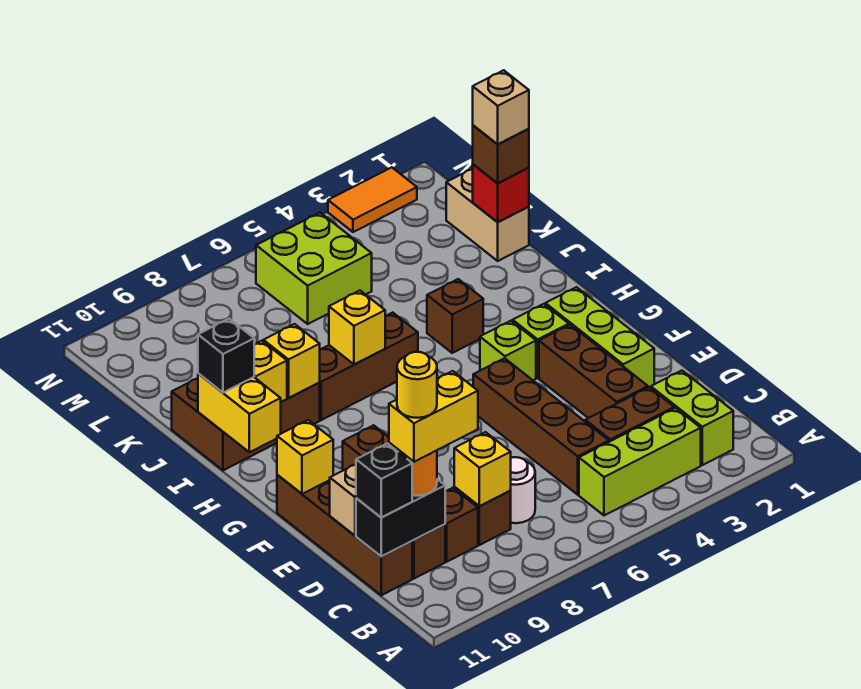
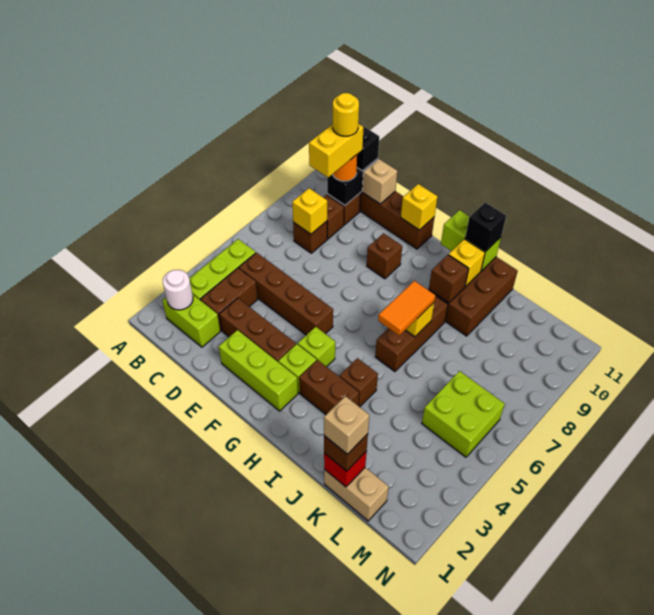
white 1x1 round brick [510,457,535,523] -> white 1x1 round brick moved to [163,270,193,310]
none -> brown 1x2 brick [299,360,359,414]
yellow 1x2 brick [198,374,281,452] -> lime 1x2 brick [441,210,501,271]
yellow 1x1 brick [263,324,320,398] -> brown 1x1 brick [429,255,469,303]
orange 1x2 tile [328,167,417,232] -> orange 1x2 tile moved to [378,281,436,336]

